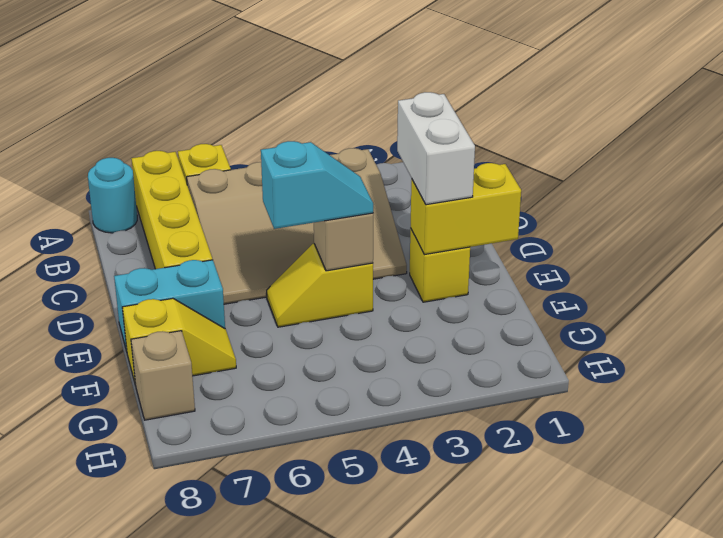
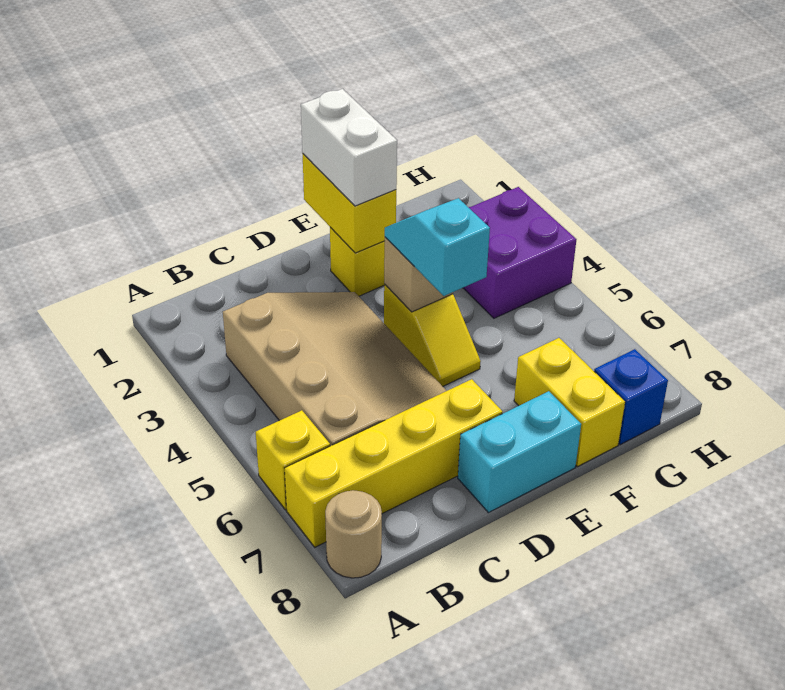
cyan 1x1 round brick [88,158,137,233] -> tan 1x1 round brick [325,490,382,578]
white 1x2 brick [397,92,475,205] -> white 1x2 brick turned to [301,89,397,206]
cyan 1x2 brick [114,260,225,351] -> cyan 1x2 brick turned to [458,391,581,513]
yellow 1x2 slope [122,298,236,385] -> yellow 1x2 brick [514,338,625,467]
none -> purple 2x2 brick [463,187,576,318]
tan 1x1 brick [131,331,195,420] -> blue 1x1 brick [594,349,668,444]

